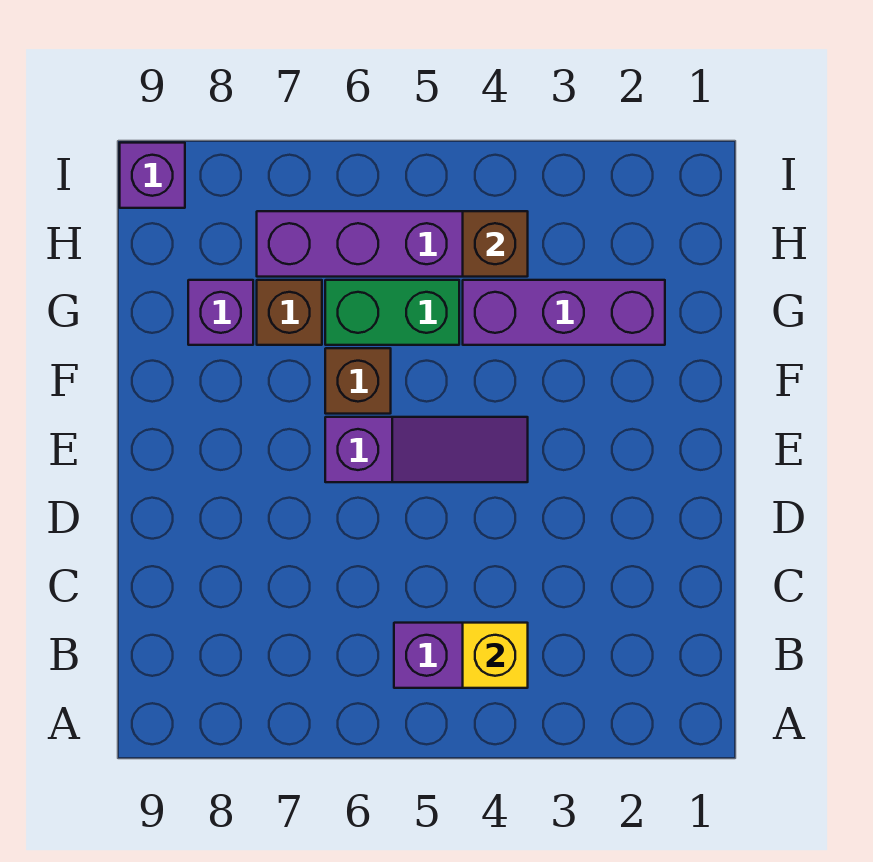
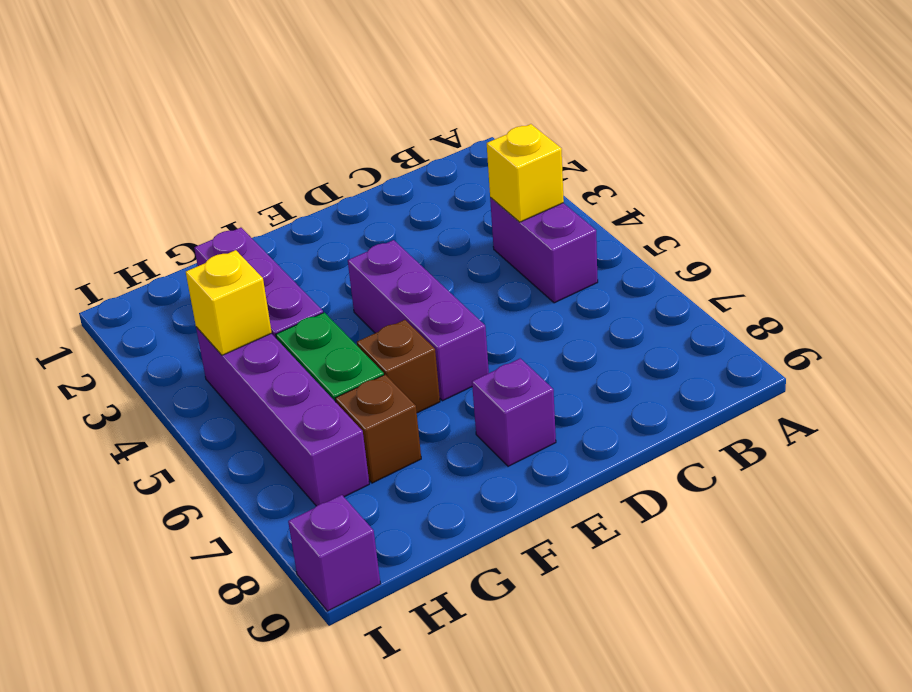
purple 1x3 slope [325,417,528,482] -> purple 1x3 brick [348,240,489,401]
purple 1x1 brick [188,280,253,345] -> purple 1x1 brick moved to [472,358,556,466]
brown 1x1 brick [463,211,528,277] -> yellow 1x1 brick [186,250,272,355]

